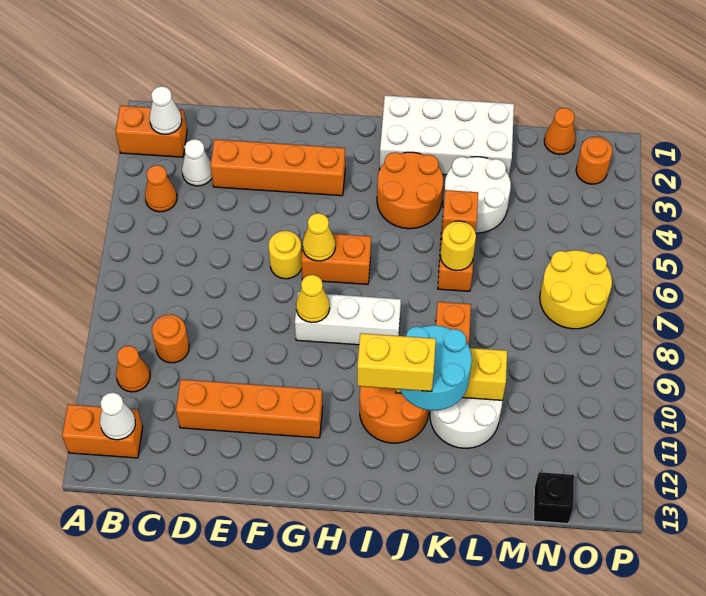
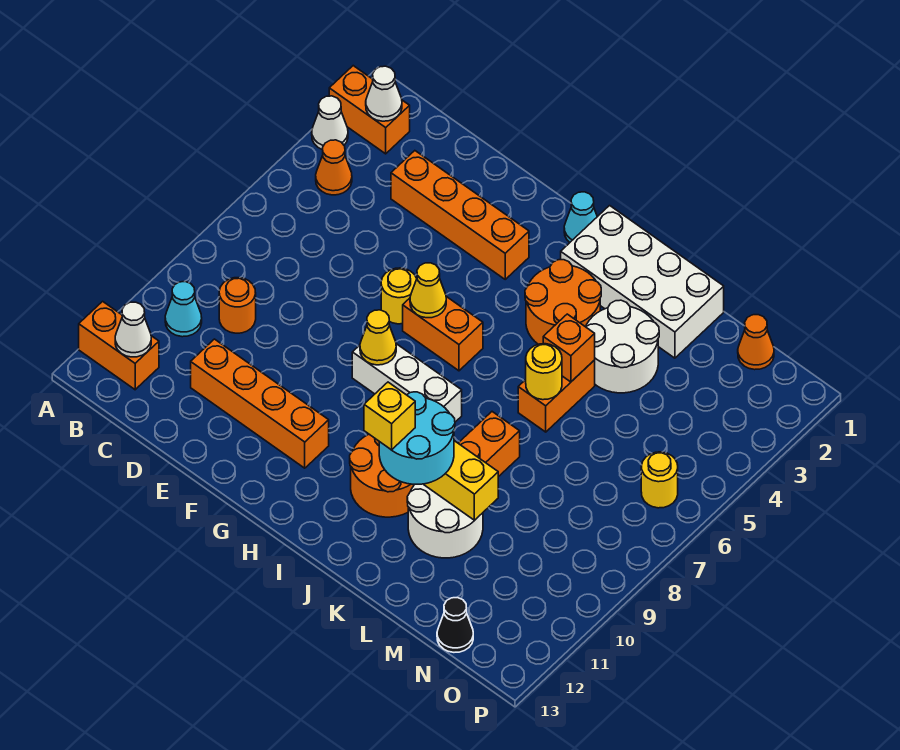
orange 1x1 cone [116,346,150,392] -> cyan 1x1 cone [165,282,202,337]
white 1x1 cone [182,139,212,186] -> white 1x1 cone moved to [312,96,348,150]
none -> cyan 1x1 cone [564,192,597,242]
yellow 1x2 brick [357,333,436,391] -> yellow 1x1 brick [364,382,415,450]
yellow 2x2 round brick [540,250,612,329] -> yellow 1x1 round brick [641,452,678,508]
black 1x1 brick [533,472,574,524] -> black 1x1 cone [437,598,473,652]
orange 1x1 round brick [576,136,613,184] -> none

